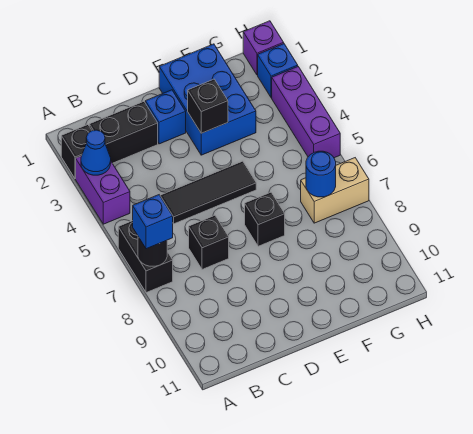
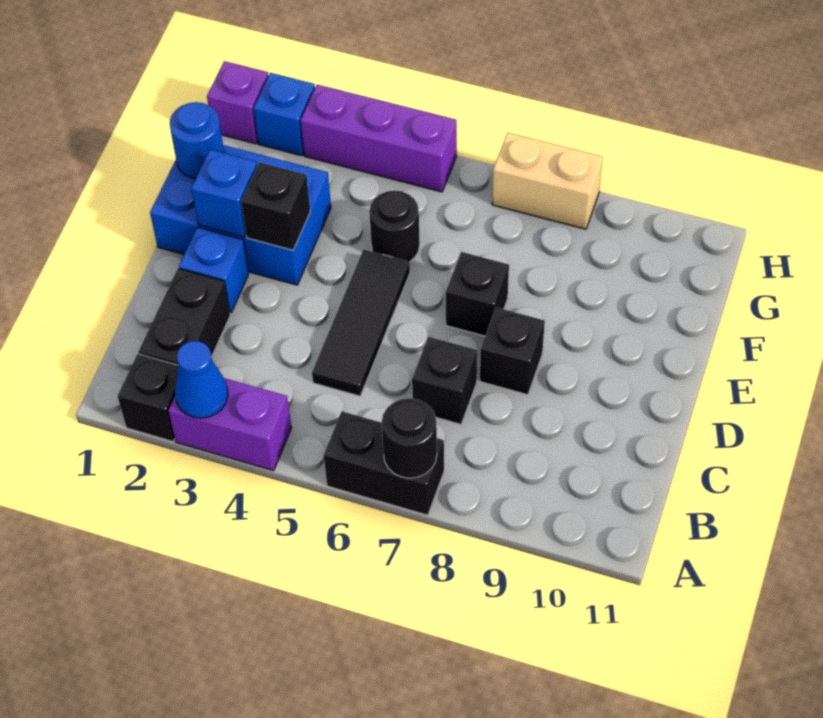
blue 1x1 brick [133,195,173,249] -> blue 1x1 brick moved to [191,150,257,237]
none -> black 1x1 brick [480,307,545,395]
none -> black 1x1 round brick [369,191,420,262]
tan 1x2 brick [301,158,369,223] -> tan 1x2 brick turned to [492,133,603,229]
blue 1x1 round brick [306,151,336,197] -> blue 1x1 round brick moved to [170,102,224,179]

